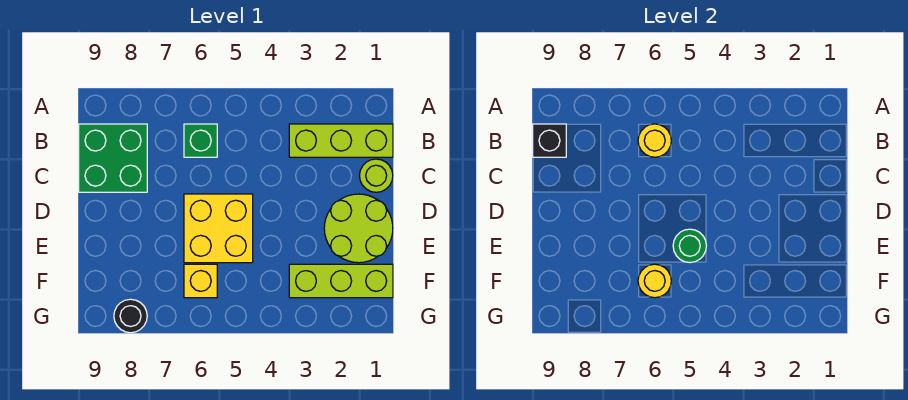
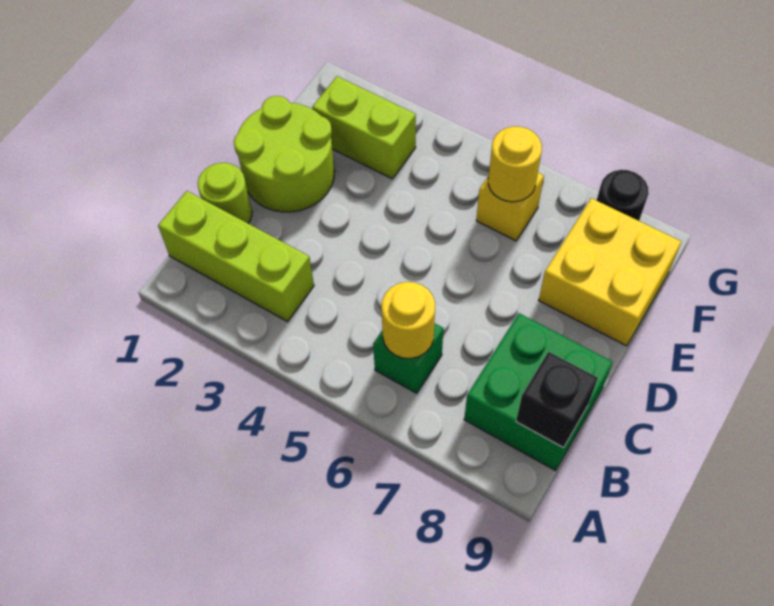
yellow 2x2 brick [184,194,253,263] -> yellow 2x2 brick moved to [539,198,681,346]
green 1x1 round brick [673,229,706,263] -> none
lime 1x3 brick [289,264,393,298] -> lime 1x2 brick [312,76,416,179]

